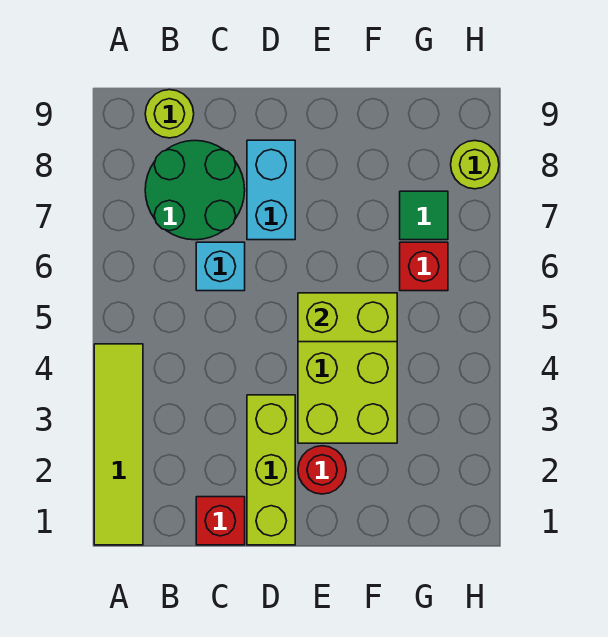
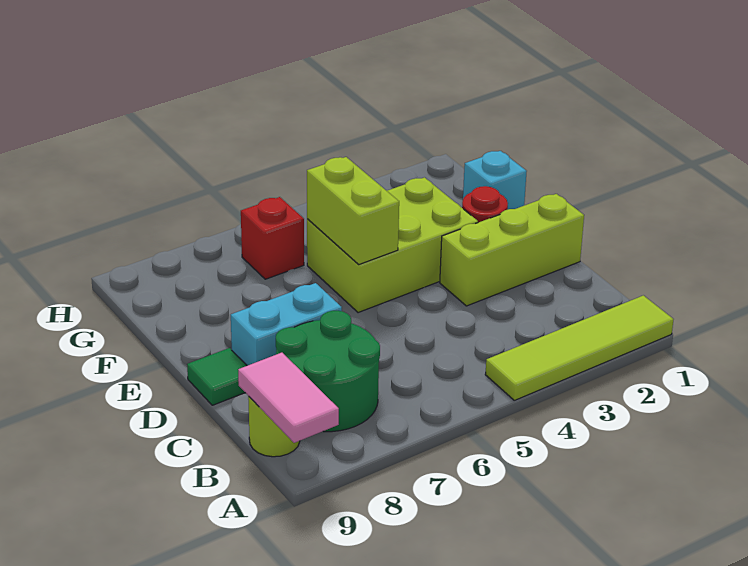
none -> pink 1x2 tile [238,353,339,443]
red 1x1 brick [196,497,245,545] -> none
cyan 1x1 brick [196,242,245,291] -> cyan 1x1 brick moved to [463,151,527,210]
green 1x1 tile [400,191,448,240] -> green 1x1 tile moved to [187,348,247,405]
lime 1x1 round brick [451,141,499,189] -> none

